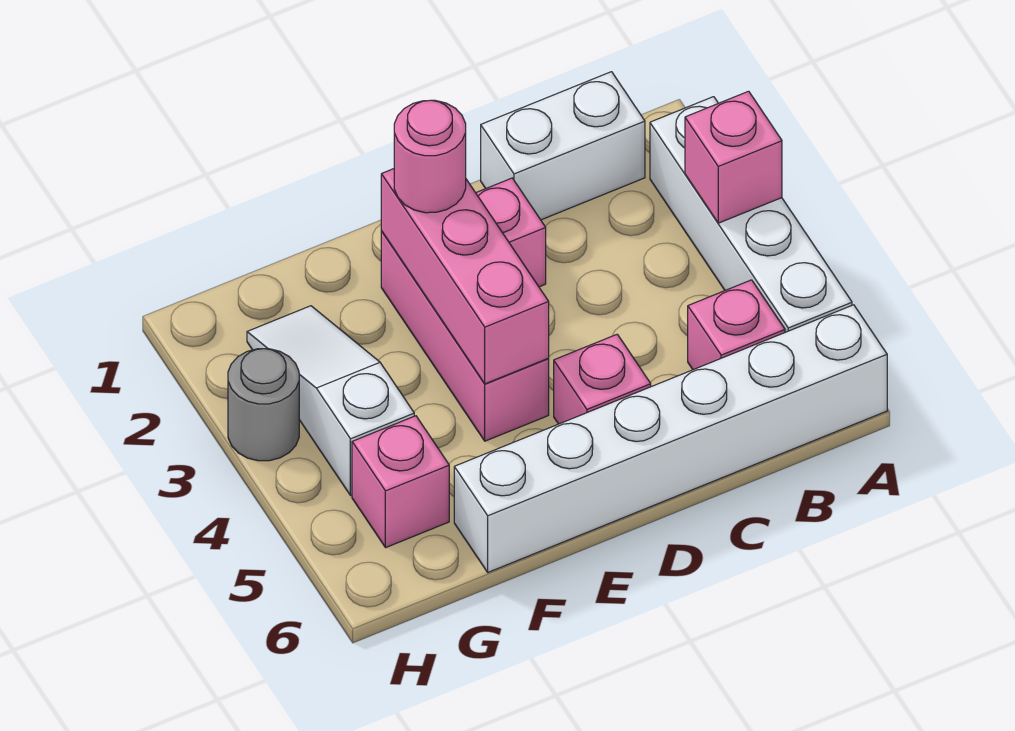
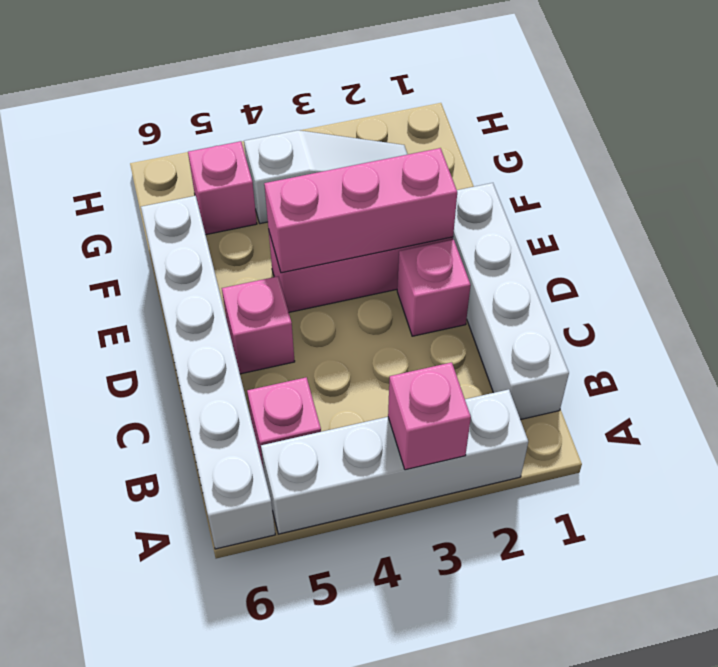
white 1x2 brick [481,72,645,220] -> white 1x4 brick [453,183,569,420]
pink 1x1 round brick [394,100,466,213] -> none
grey 1x1 round brick [228,349,299,461] -> none

